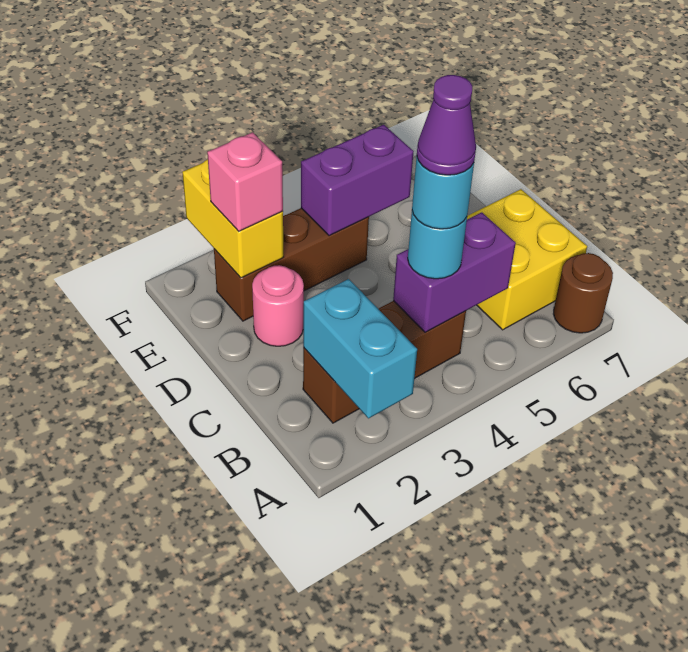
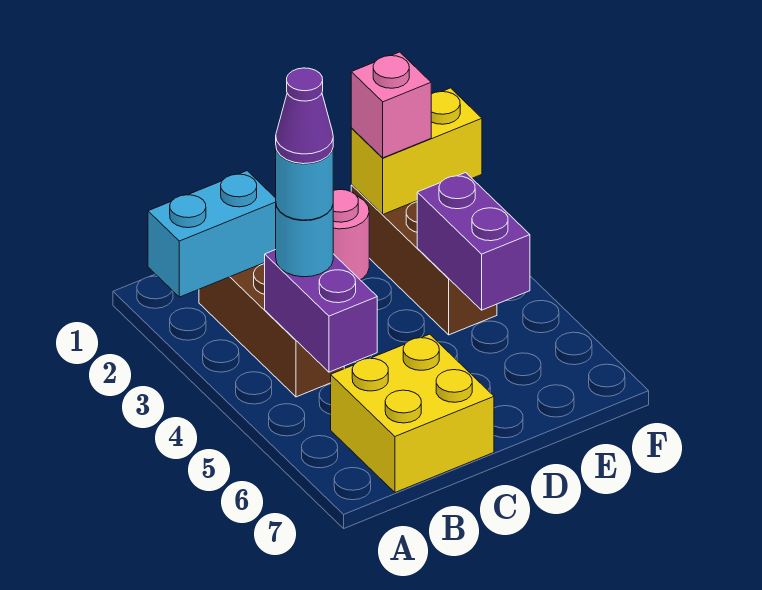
brown 1x1 round brick [554,253,613,333] -> none

